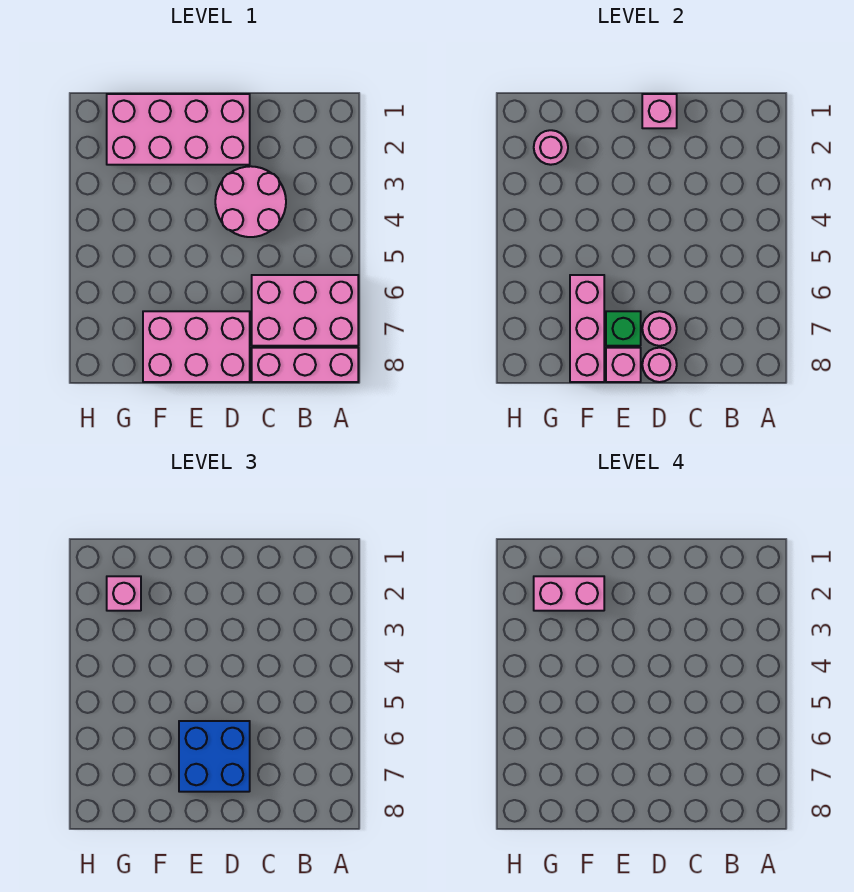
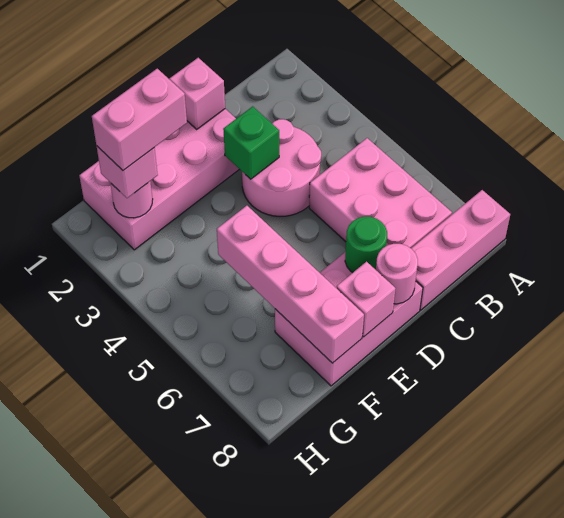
pink 2x3 brick [252,275,358,346] -> pink 2x3 brick turned to [309,138,452,248]
blue 2x2 brick [179,721,250,792] -> none
pink 1x1 round brick [642,311,677,346] -> green 1x1 round brick [345,217,387,273]
green 1x1 brick [606,311,641,346] -> green 1x1 brick moved to [223,106,279,179]
pink 1x3 brick [570,275,604,382] -> pink 1x4 brick [217,206,364,363]

